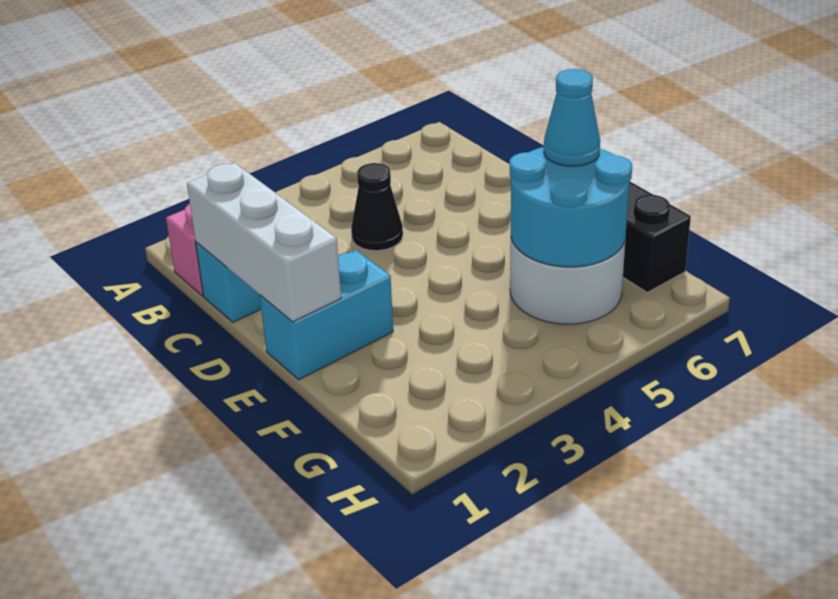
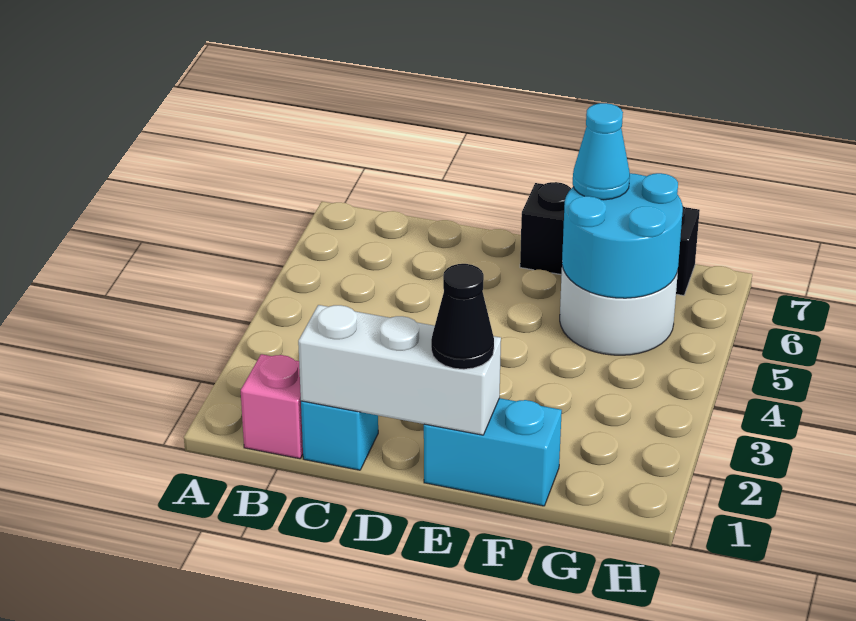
black 1x1 cone [351,163,403,251] -> black 1x1 cone moved to [431,264,494,369]
cyan 1x2 brick [260,250,393,380] -> cyan 1x2 brick turned to [424,398,562,506]

